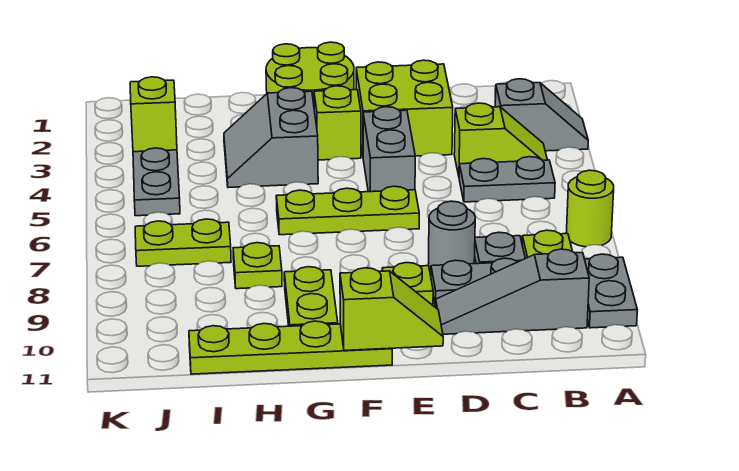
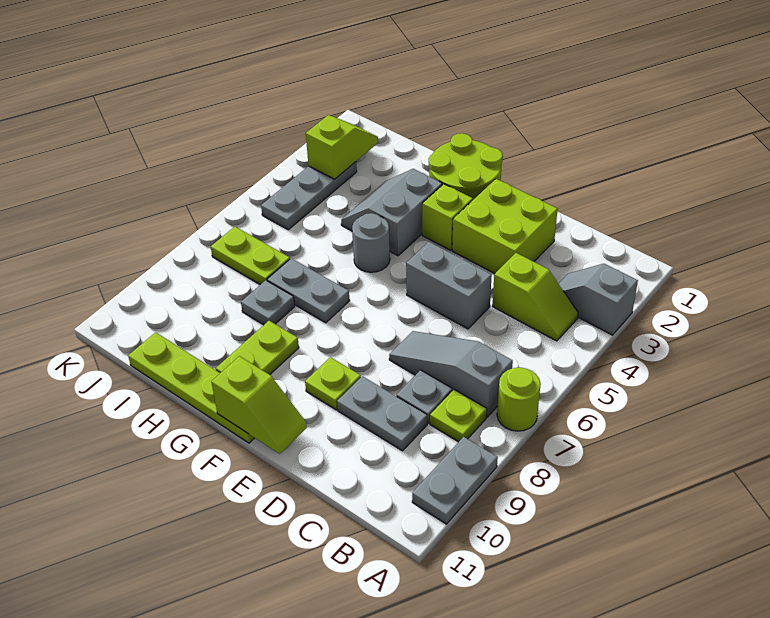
grey 1x2 slope [495,79,588,151] -> grey 1x2 slope turned to [558,264,638,335]
grey 1x2 plate [459,157,555,202] -> grey 1x2 plate moved to [267,258,350,323]
grey 1x3 slope [436,249,589,334] -> grey 1x3 slope moved to [389,331,513,417]
grey 1x1 round brick [428,201,475,272] -> grey 1x1 round brick moved to [352,213,390,272]
grey 1x2 brick [363,107,415,192] -> grey 1x2 brick turned to [406,242,492,329]
lime 1x3 plate [276,186,419,235] -> none
lime 1x1 plate [233,243,282,289] -> grey 1x1 plate [241,280,295,325]

